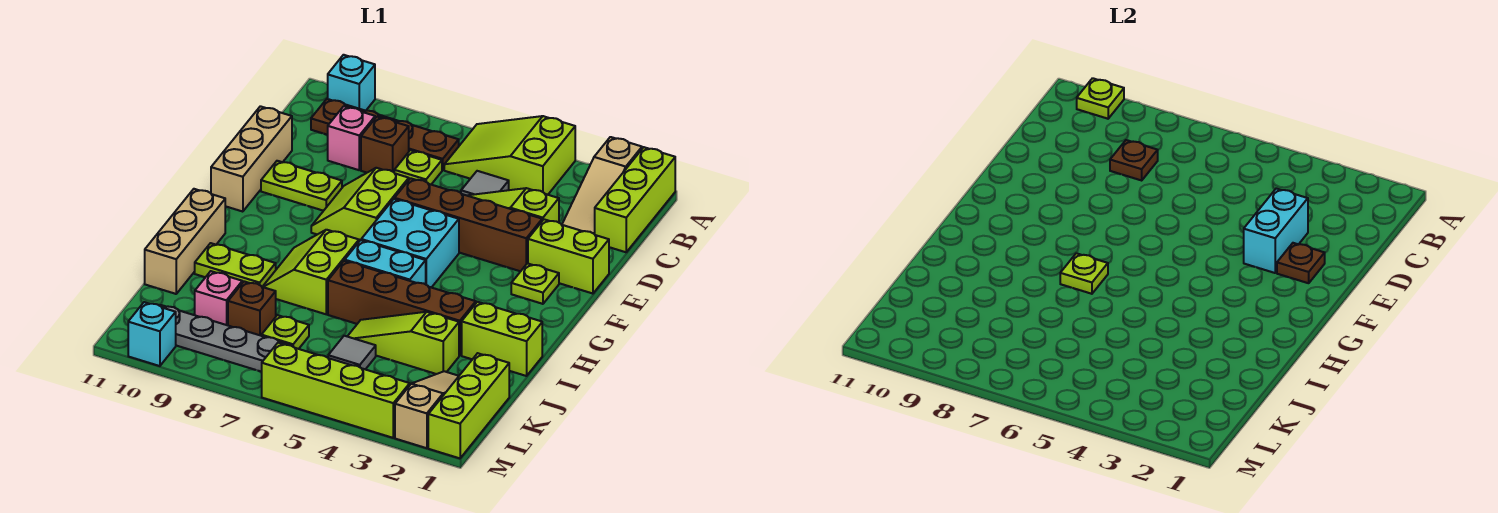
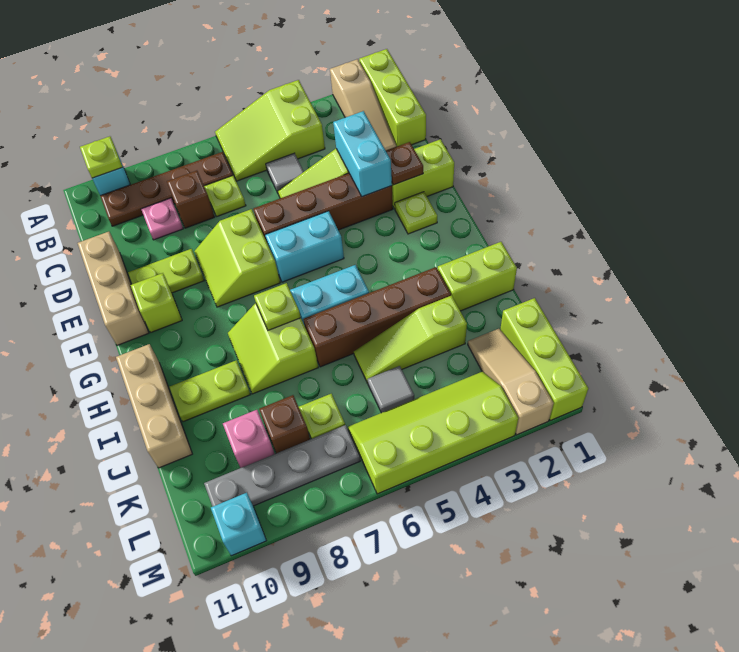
brown 1x1 plate [1110,140,1158,180] -> none
pink 1x1 brick [328,106,375,170] -> pink 1x1 plate [141,198,183,240]
cyan 2x2 brick [361,199,459,288] -> cyan 1x2 brick [265,211,344,282]
none -> lime 1x1 brick [131,273,182,332]

